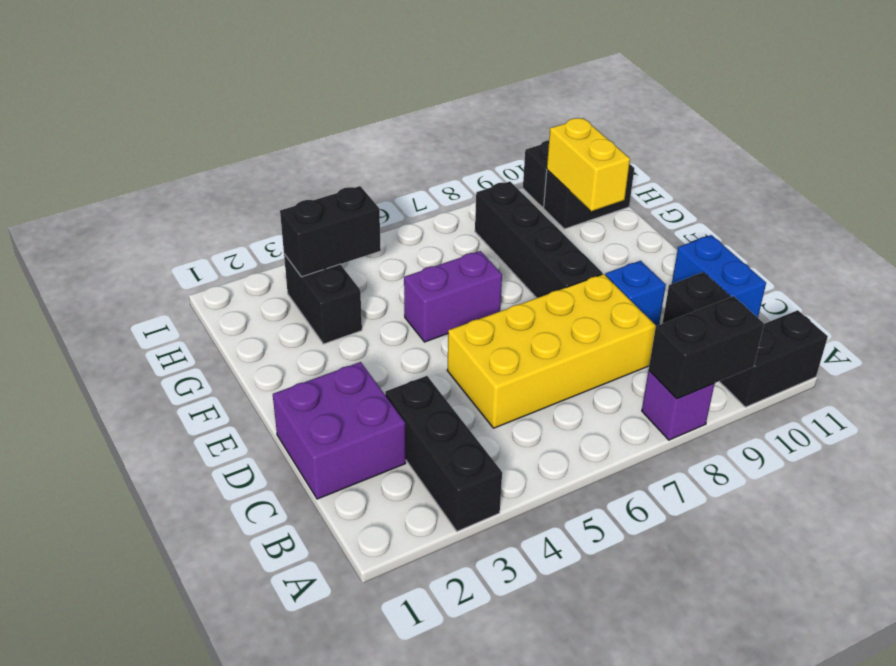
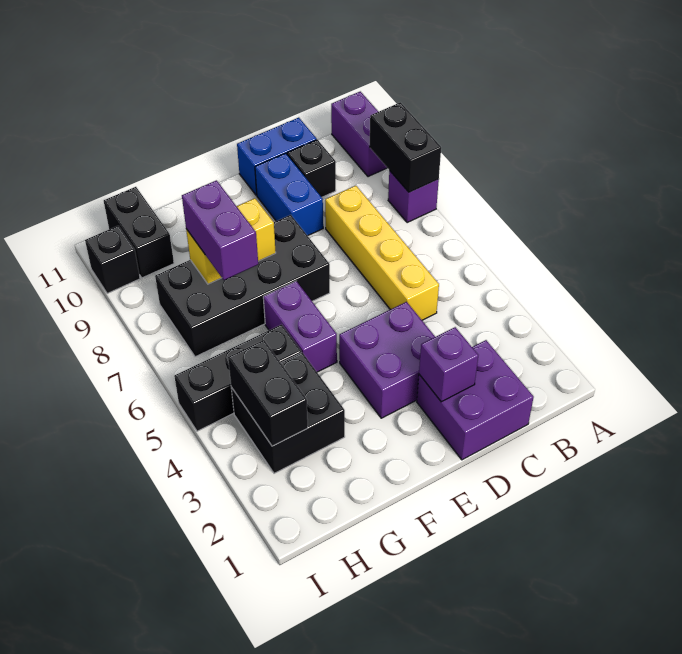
black 1x3 brick [385,376,502,531] -> black 1x3 brick moved to [174,325,301,431]
black 1x2 brick [719,310,828,407] -> purple 1x2 brick [331,92,387,177]
yellow 2x4 brick [447,274,656,428] -> yellow 1x4 brick [325,186,439,320]
none -> purple 1x1 brick [419,327,478,402]
none -> purple 2x2 brick [339,302,435,418]
blue 1x1 brick [605,261,666,326] -> blue 1x2 brick [255,153,323,236]
black 1x4 brick [475,182,602,298] -> black 2x4 brick [155,215,330,357]
black 1x2 brick [284,254,362,344] -> black 2x2 brick [231,353,345,473]
none -> purple 1x2 brick [182,180,258,280]
yellow 1x2 brick [547,118,630,211] -> yellow 1x2 brick moved to [186,198,276,284]

